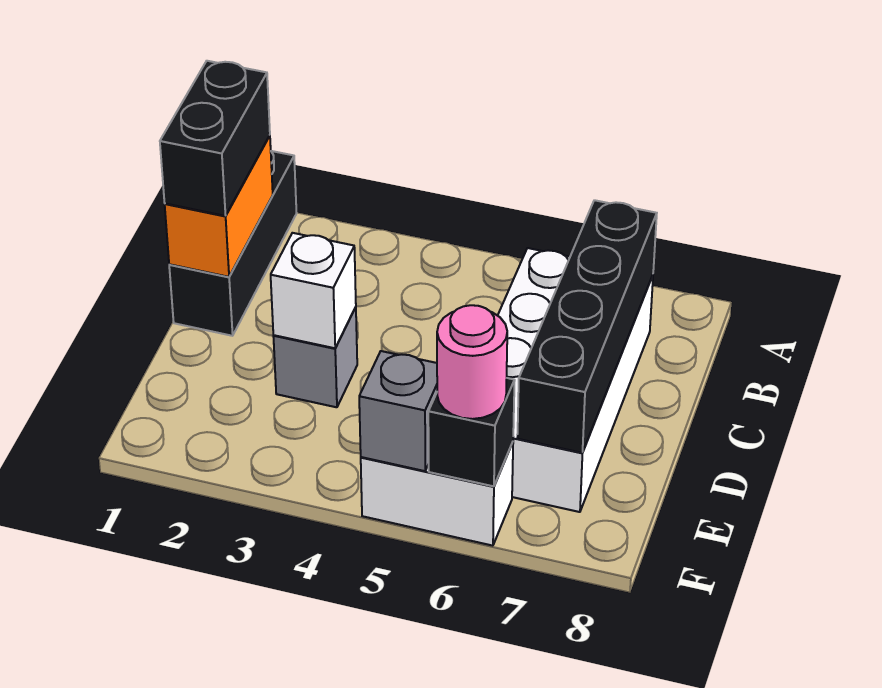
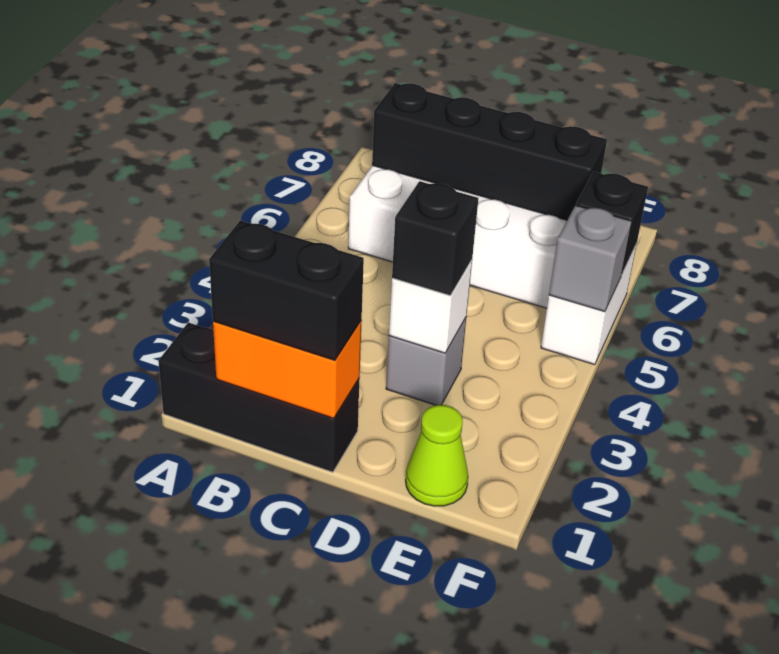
none -> black 1x1 brick [392,181,479,296]
none -> lime 1x1 cone [406,405,468,506]
pink 1x1 round brick [437,305,507,419] -> none

